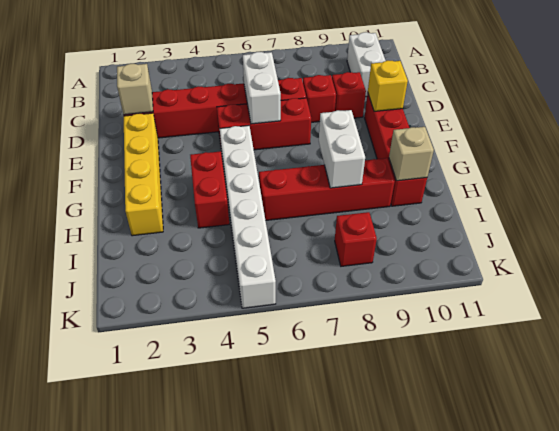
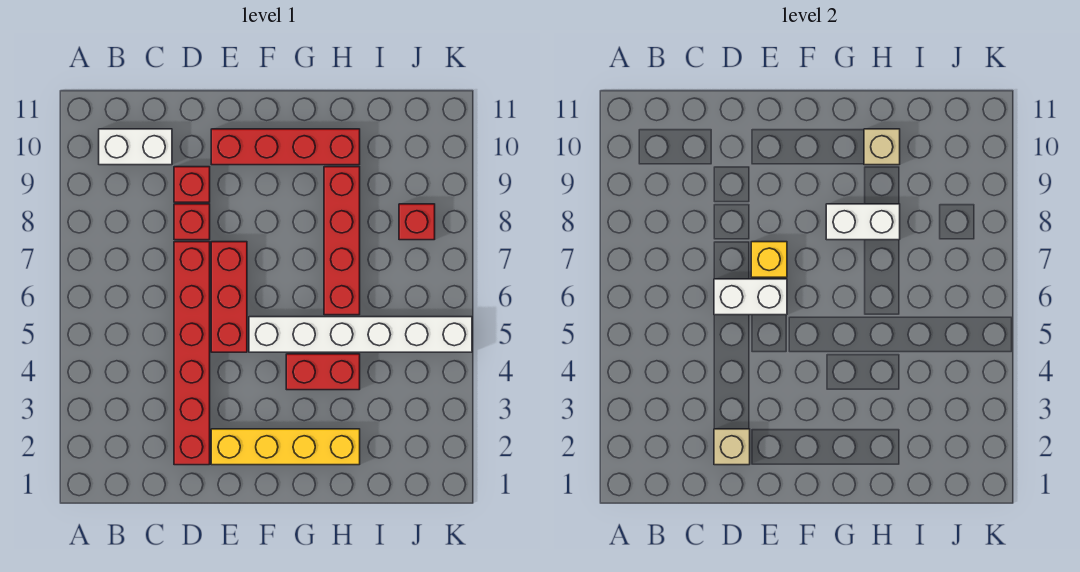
yellow 1x1 brick [368,60,408,111] -> yellow 1x1 brick moved to [751,242,787,277]

